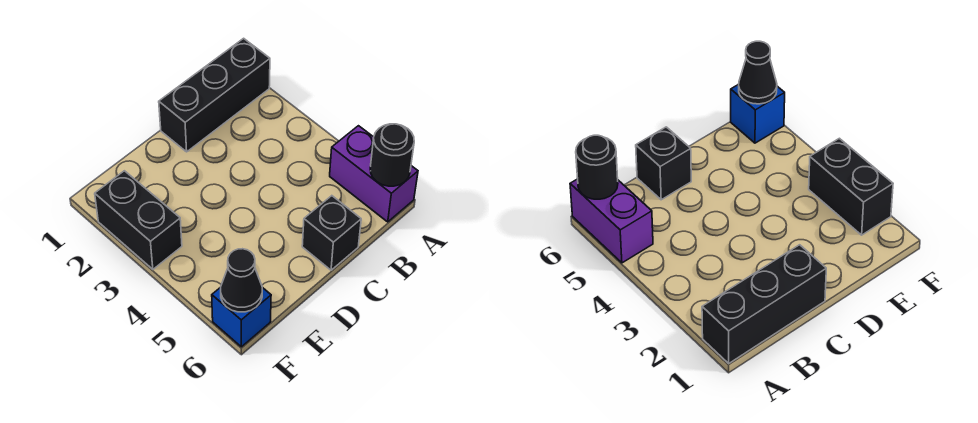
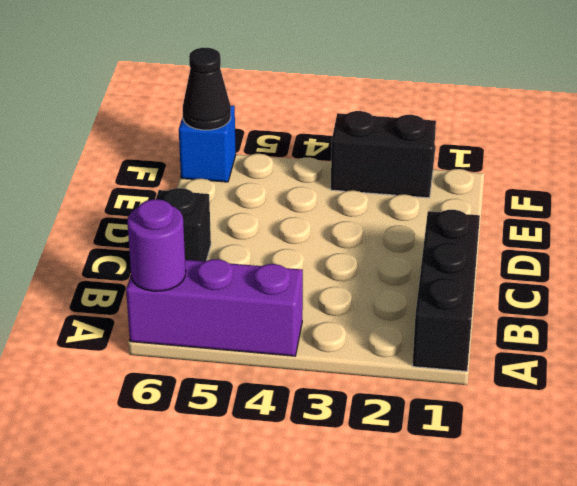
purple 1x2 brick [330,126,418,222] -> purple 1x3 brick [126,259,303,356]
black 1x1 round brick [370,124,414,186] -> purple 1x1 round brick [127,199,186,291]

